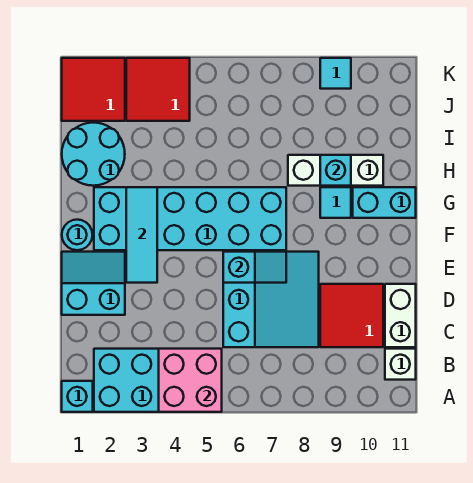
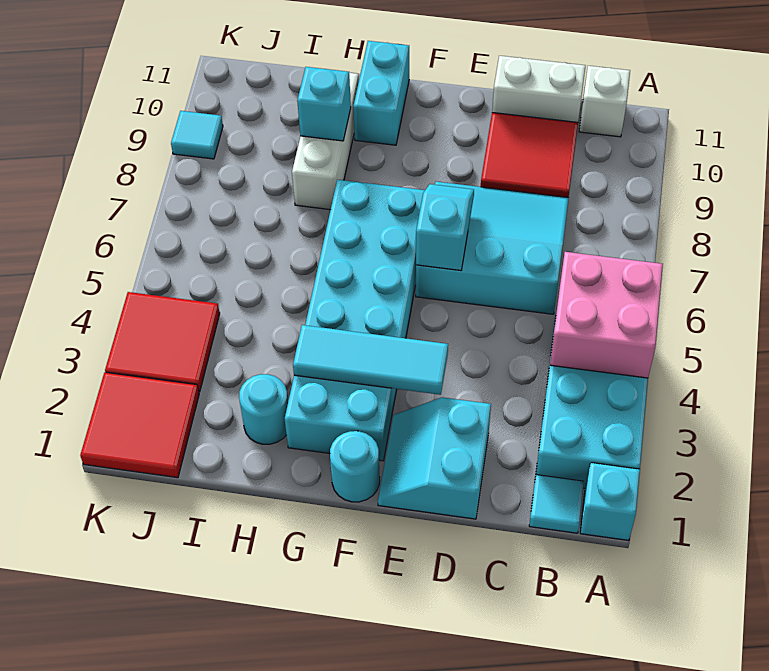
cyan 1x1 tile [320,187,351,218] -> cyan 1x1 tile moved to [529,475,584,533]
cyan 2x2 round brick [62,123,125,186] -> cyan 1x1 round brick [239,374,288,444]

